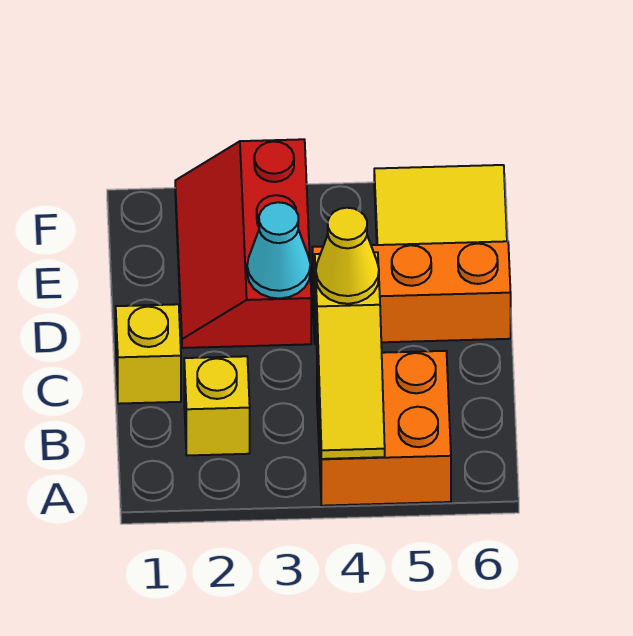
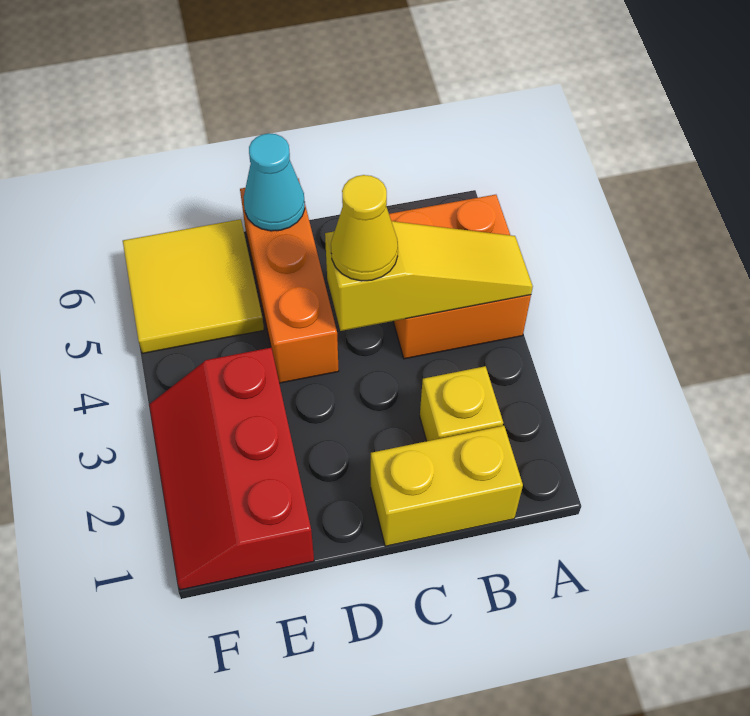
yellow 1x1 brick [116,304,181,404] -> yellow 1x2 brick [371,426,523,546]
red 2x3 slope [175,139,311,348] -> red 2x3 slope turned to [149,348,314,590]
cyan 1x1 cone [247,202,310,299] -> cyan 1x1 cone moved to [244,133,305,231]

